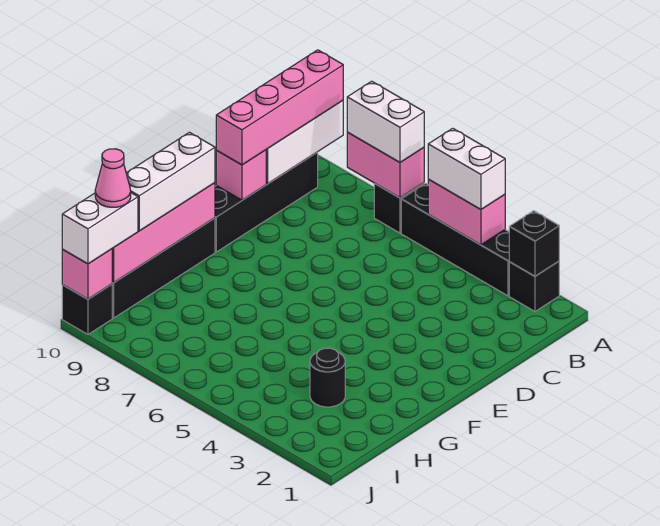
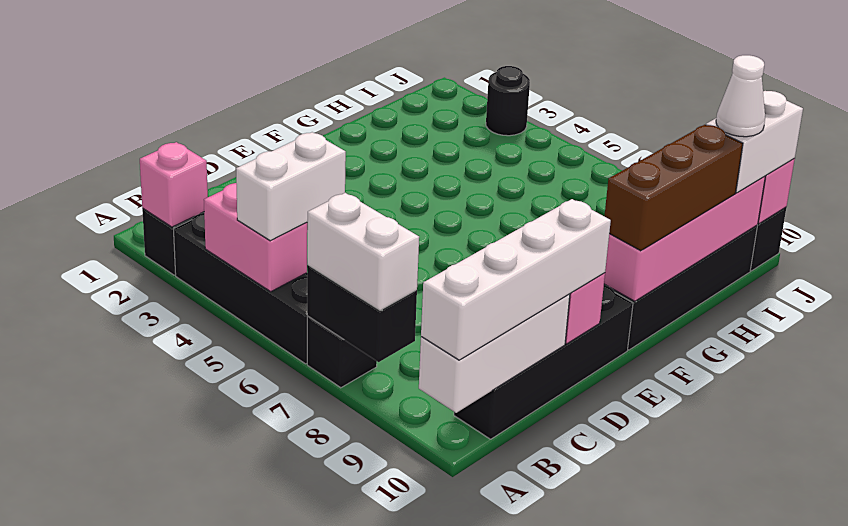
black 1x1 brick [509,211,559,276] -> pink 1x1 brick [140,142,208,227]
white 1x2 brick [428,128,505,209] -> white 1x2 brick turned to [236,132,346,241]
pink 1x2 brick [347,132,424,198] -> black 1x2 brick [307,265,417,362]
pink 1x4 brick [216,50,343,165] -> white 1x4 brick [421,199,611,360]
white 1x3 brick [126,132,215,231] -> brown 1x3 brick [604,125,743,251]
black 1x1 round brick [310,348,345,407] -> black 1x1 round brick moved to [486,66,530,136]
pink 1x1 cone [95,149,131,207] -> white 1x1 cone [716,55,765,137]

